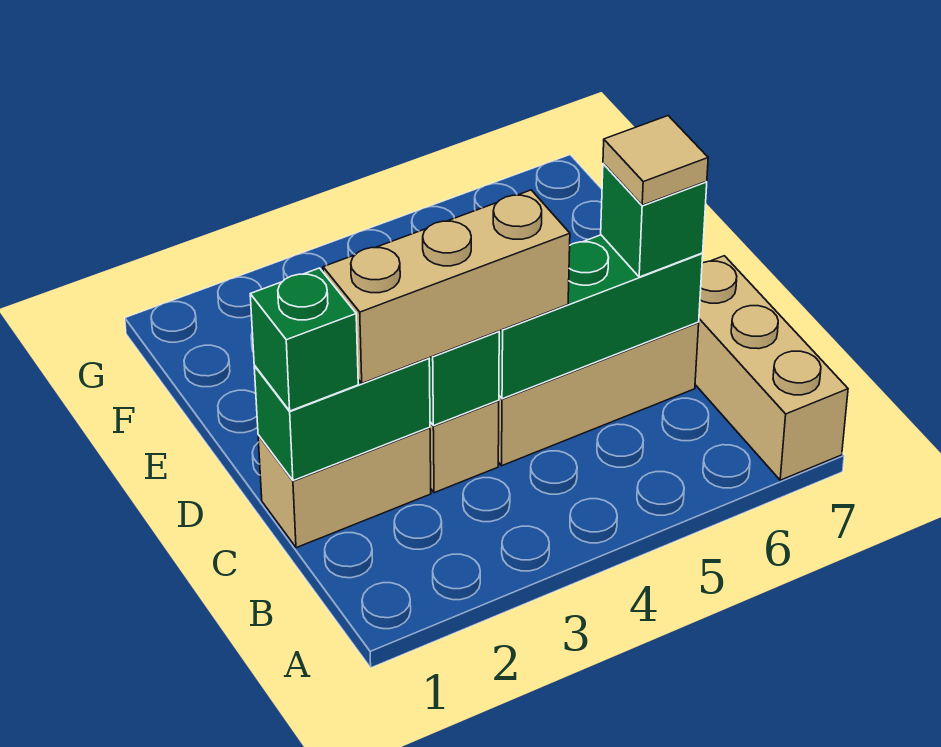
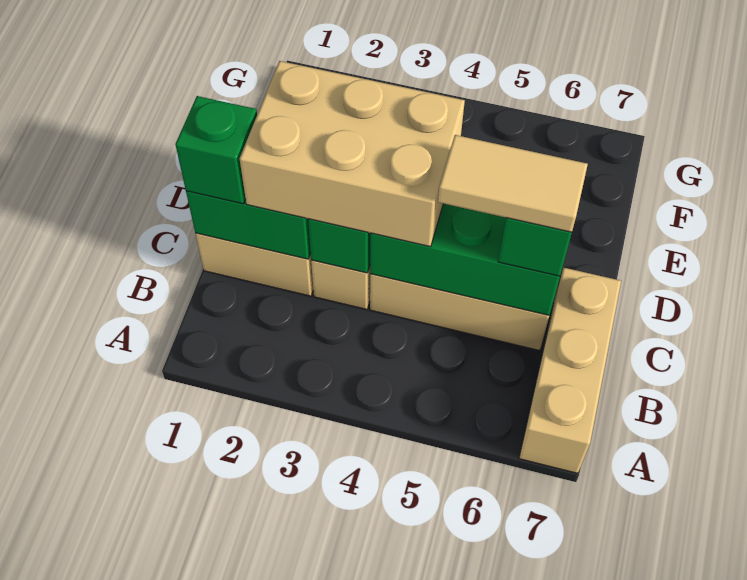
tan 1x3 brick [323,190,570,383] -> tan 2x3 brick [240,61,465,247]
tan 1x1 tile [603,116,708,205] -> tan 1x2 tile [438,135,588,232]

